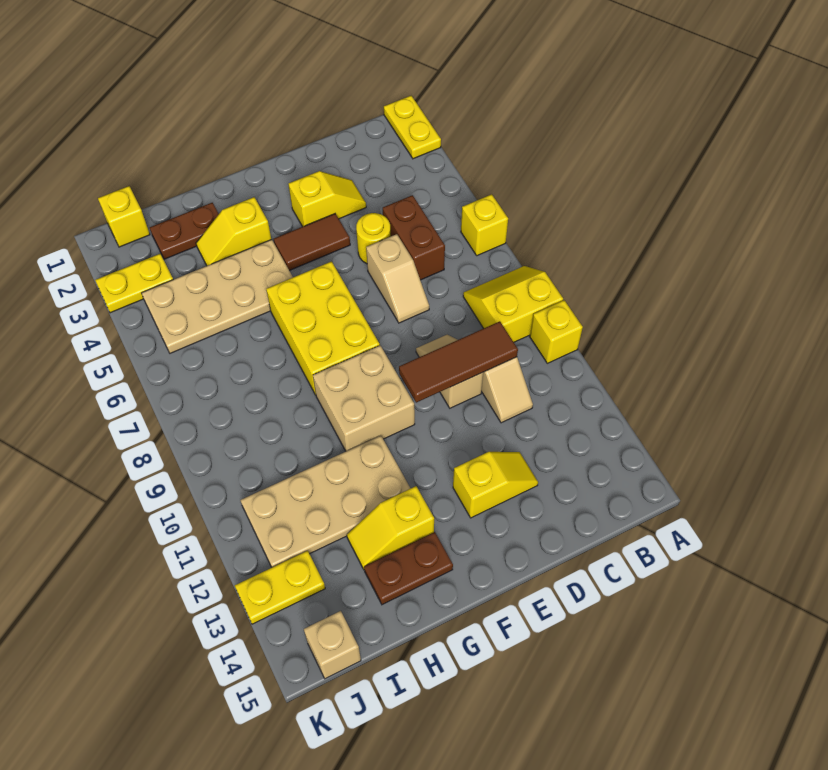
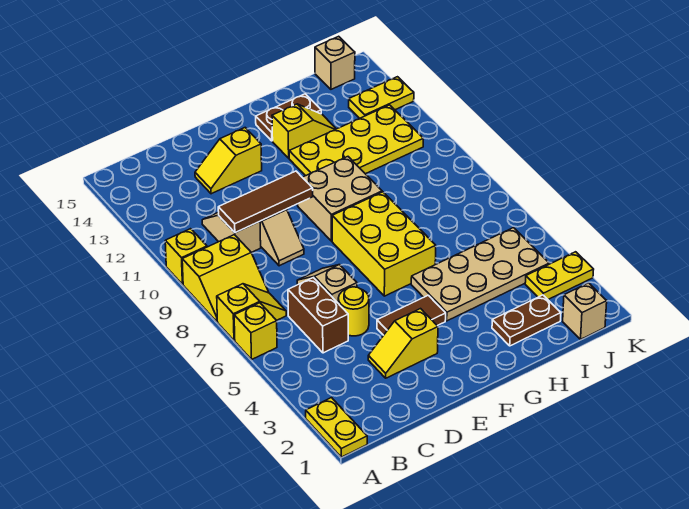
yellow 1x2 slope [196,197,271,266] -> yellow 1x2 slope moved to [217,284,286,340]
tan 2x4 plate [240,436,411,567] -> yellow 2x4 plate [289,105,423,176]
yellow 1x1 brick [98,186,150,247] -> tan 1x1 brick [563,283,607,339]

